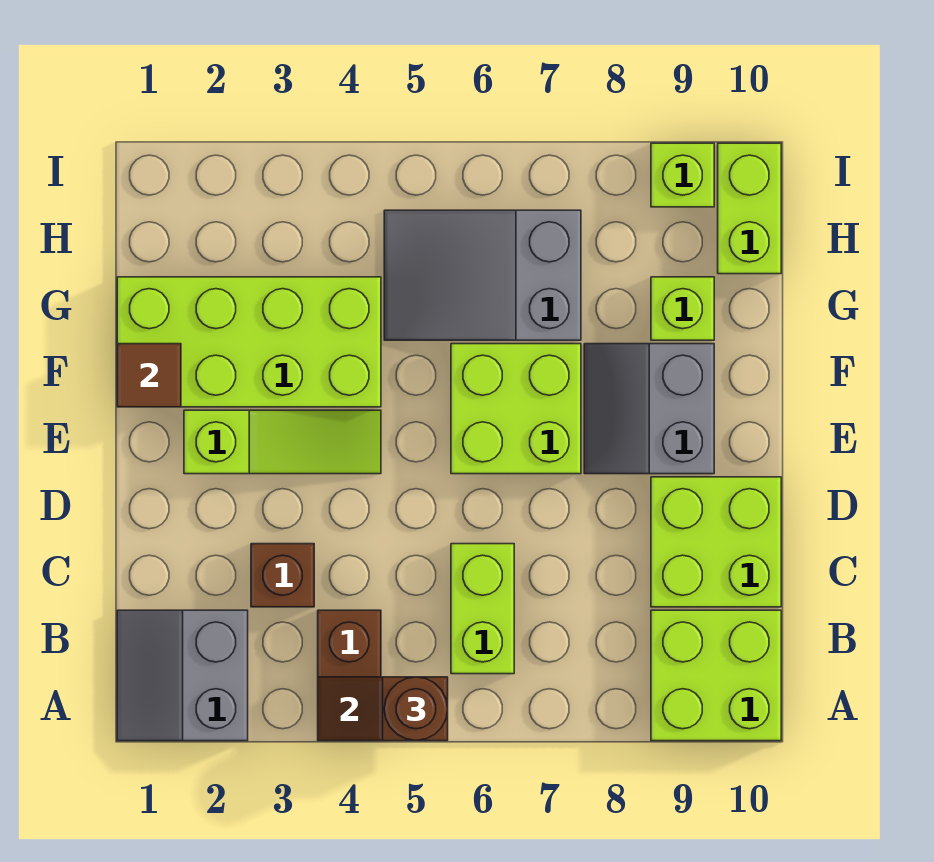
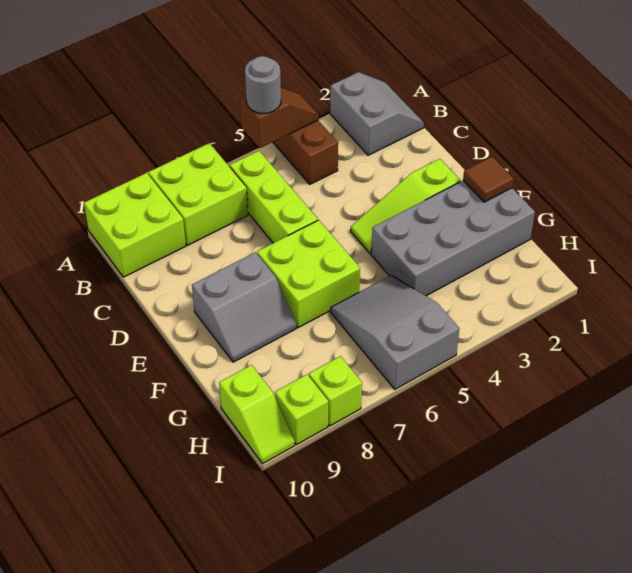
brown 1x1 round brick [384,677,448,740] -> grey 1x1 round brick [245,56,281,113]
lime 1x2 brick [451,544,514,674] -> lime 1x3 brick [230,151,318,243]
brown 1x1 brick [251,544,314,607] -> none
lime 2x2 brick [651,477,781,607] -> lime 2x2 brick moved to [148,143,248,245]
grey 2x2 slope [584,344,714,474] -> grey 2x2 slope turned to [192,252,296,362]
lime 2x4 brick [117,277,381,407] -> grey 2x4 brick [371,181,535,296]
grey 2x3 slope [384,210,581,340] -> grey 2x3 slope turned to [331,275,459,389]
lime 1x1 brick [651,277,714,340] -> lime 1x1 brick moved to [309,356,362,426]
lime 1x2 brick [718,143,781,274] -> lime 1x2 slope [219,365,295,464]

